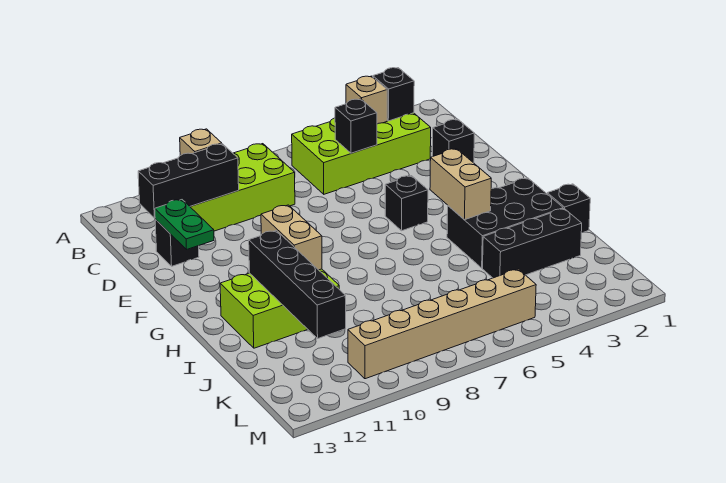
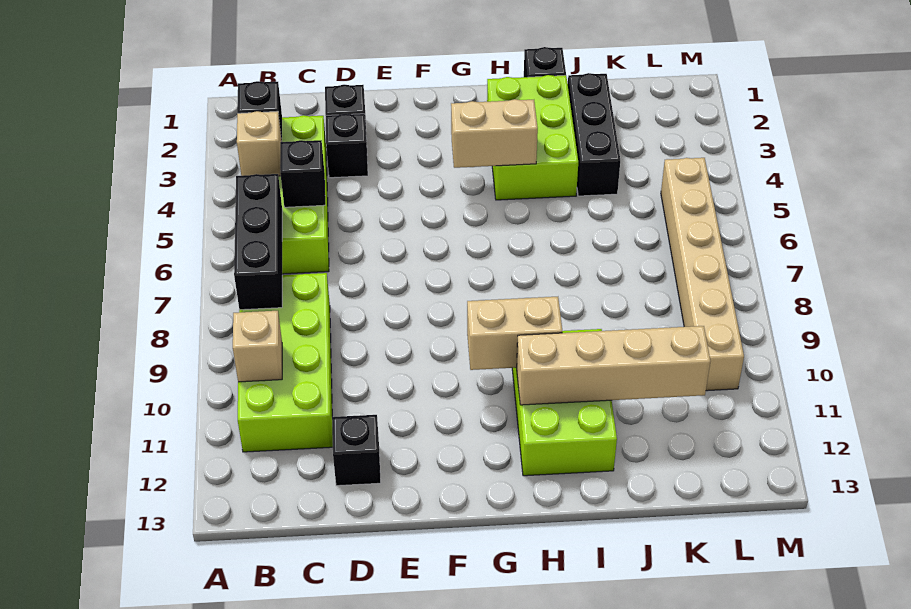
black 1x3 brick [138,144,239,218] -> black 1x3 brick moved to [234,174,282,310]
green 1x2 plate [155,200,214,249] -> none
black 1x1 brick [385,176,428,231] -> black 1x1 brick moved to [325,114,368,178]
black 2x3 brick [447,178,563,268] -> lime 2x3 brick [487,75,578,200]
black 1x4 brick [249,231,346,338] -> tan 1x4 brick [517,326,710,405]

